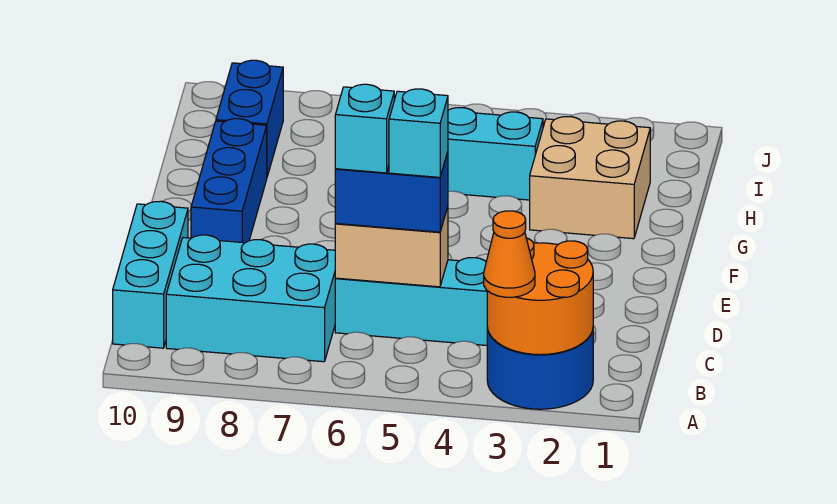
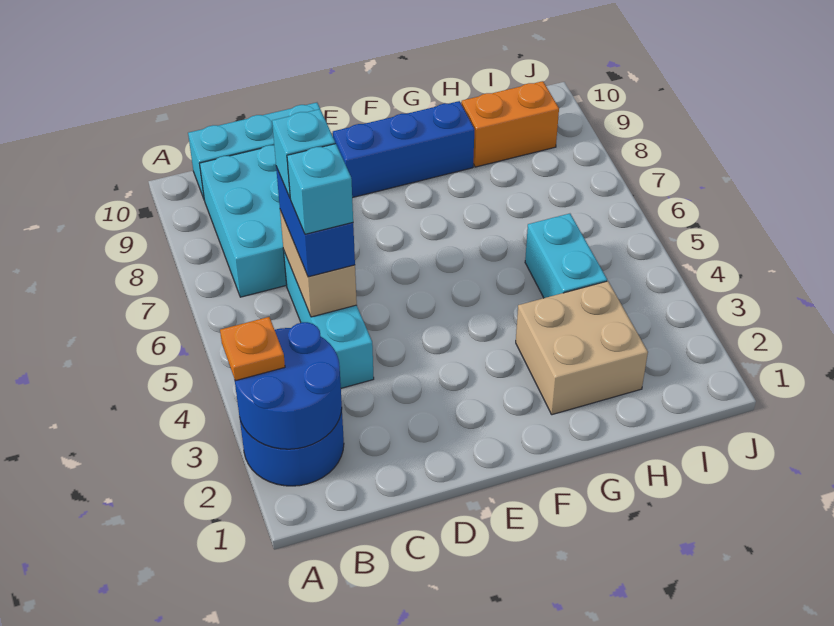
orange 2x2 round brick [487,238,593,355] -> blue 2x2 round brick [235,322,342,449]
orange 1x1 cone [484,211,535,297] -> orange 1x1 plate [220,317,285,381]
blue 1x2 brick [216,60,283,176] -> orange 1x2 brick [461,81,559,167]

